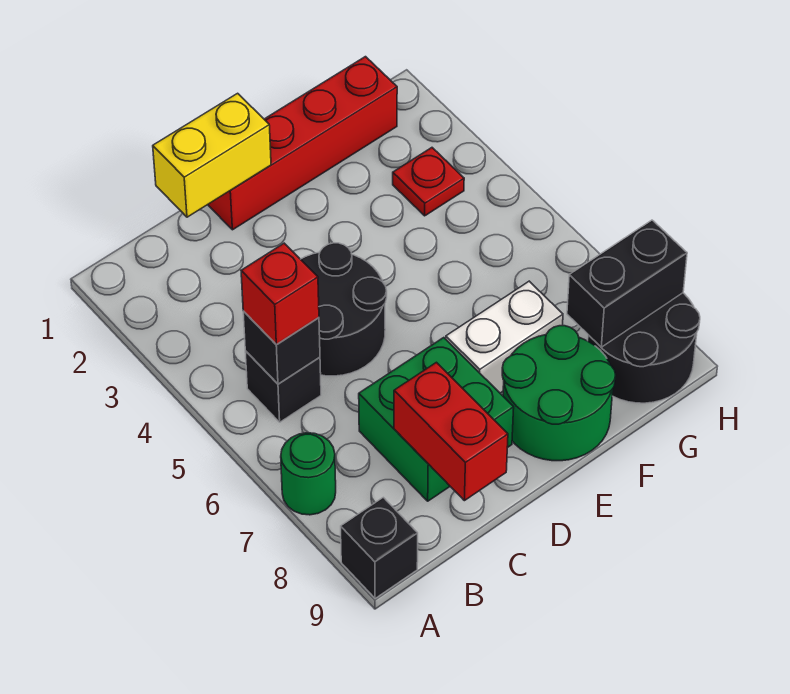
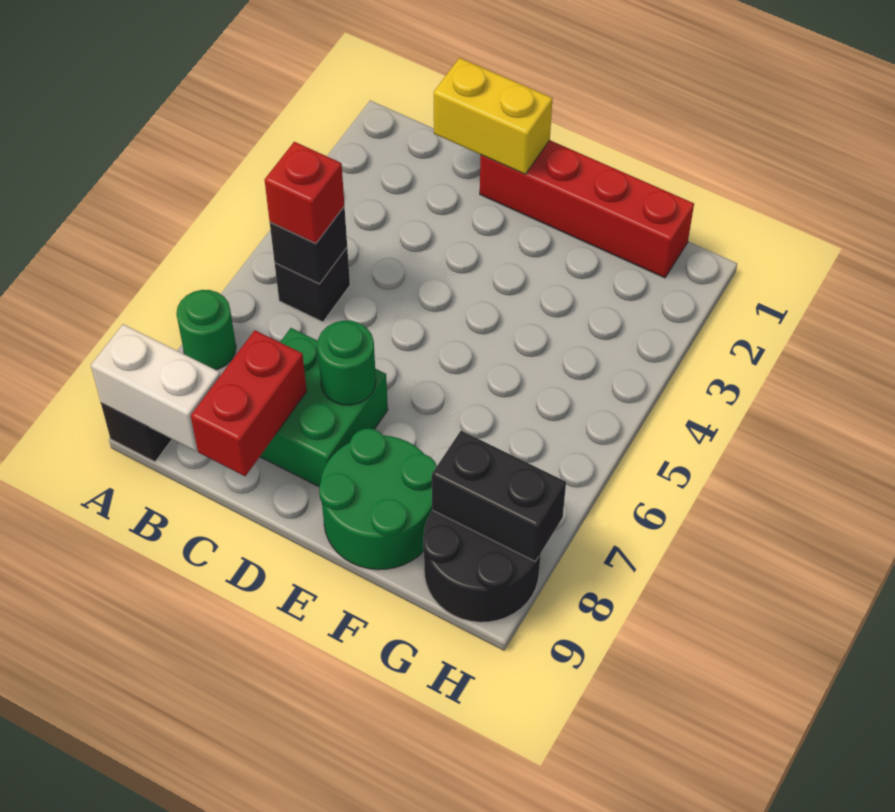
black 2x2 round brick [301,243,387,376] -> none
none -> green 1x1 round brick [317,321,376,405]
white 1x2 brick [446,281,563,393] -> white 1x2 brick moved to [91,324,220,451]
red 1x1 plate [393,148,464,216] -> none

